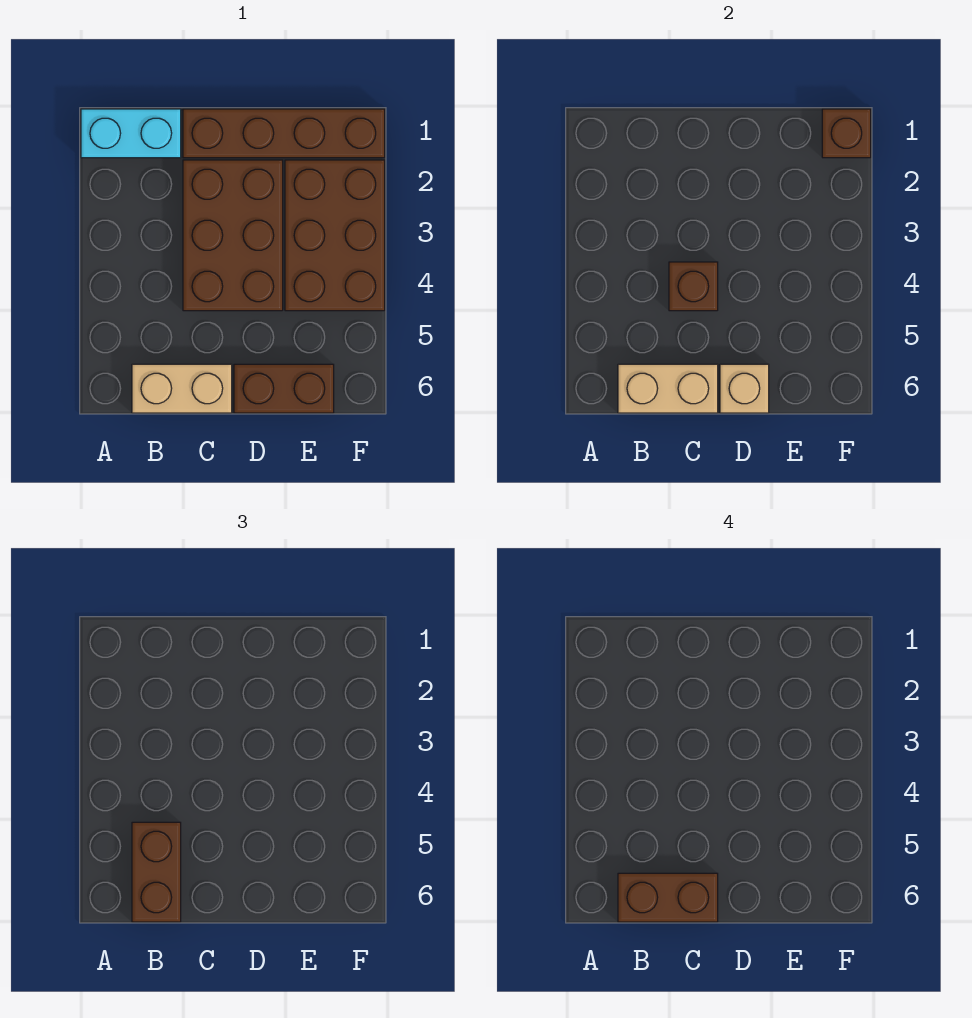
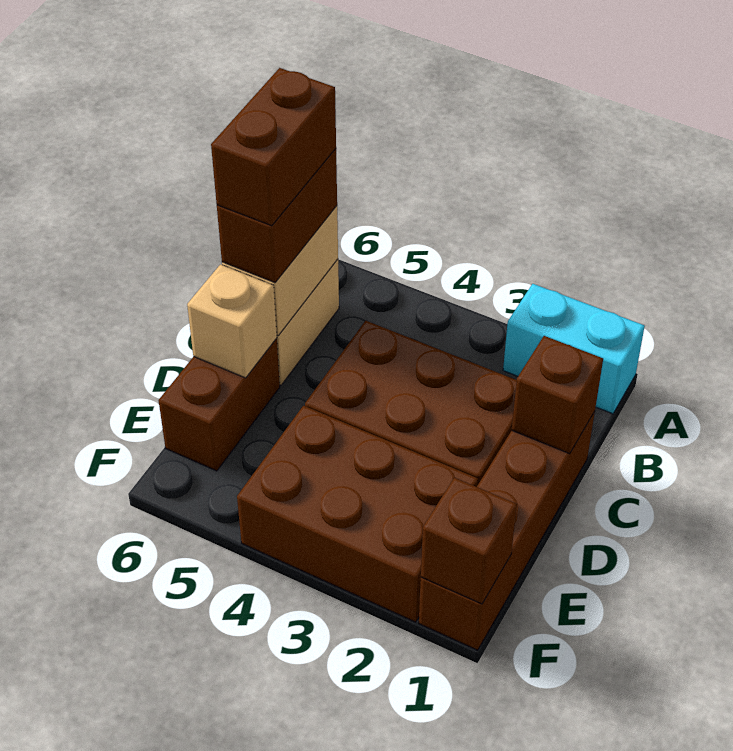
cyan 1x2 brick [81,109,181,158] -> cyan 1x2 brick turned to [503,284,645,414]
brown 1x2 brick [132,822,181,922] -> brown 1x2 brick turned to [217,149,337,283]
brown 1x1 brick [669,262,718,311] -> brown 1x1 brick moved to [512,336,603,454]

